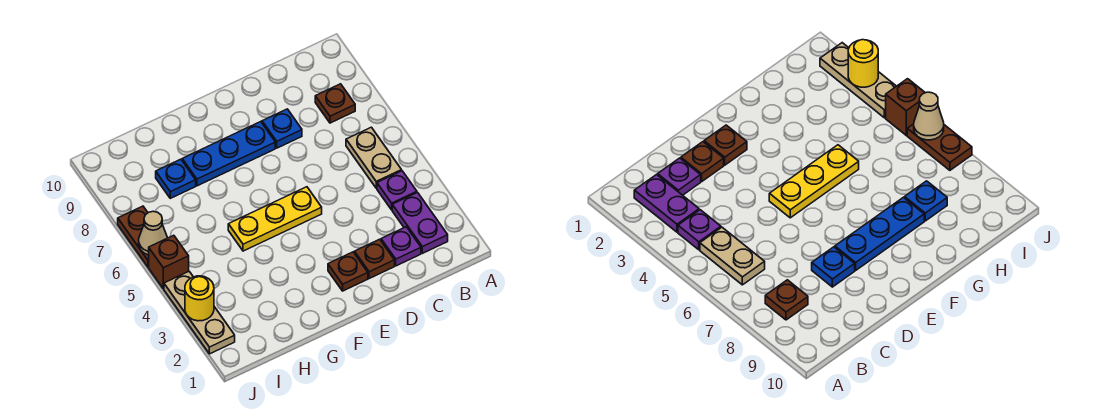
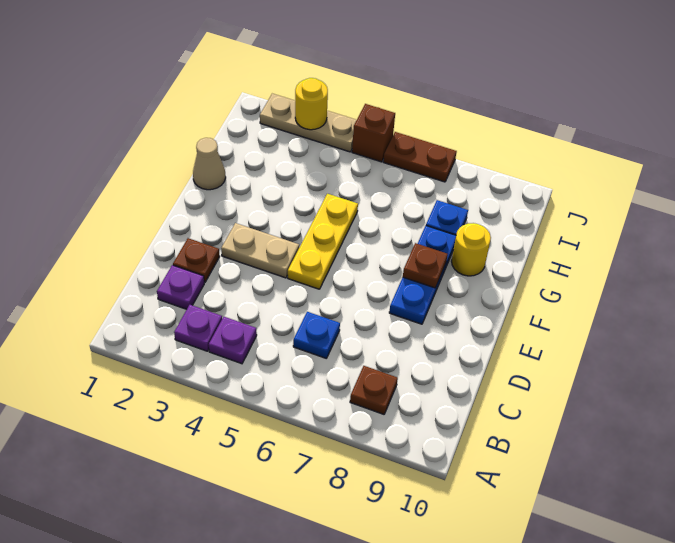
purple 1x2 plate [392,193,448,253] -> purple 1x1 plate [174,305,222,351]
tan 1x2 plate [346,127,402,188] -> tan 1x2 plate moved to [221,223,299,278]
blue 1x1 plate [262,109,302,148] -> blue 1x1 plate moved to [293,312,340,358]
brown 1x1 plate [328,252,368,291] -> brown 1x1 plate moved to [403,243,448,288]
none -> yellow 1x1 round brick [452,223,491,276]
tan 1x1 cone [139,211,167,255] -> tan 1x1 cone moved to [193,138,226,190]

